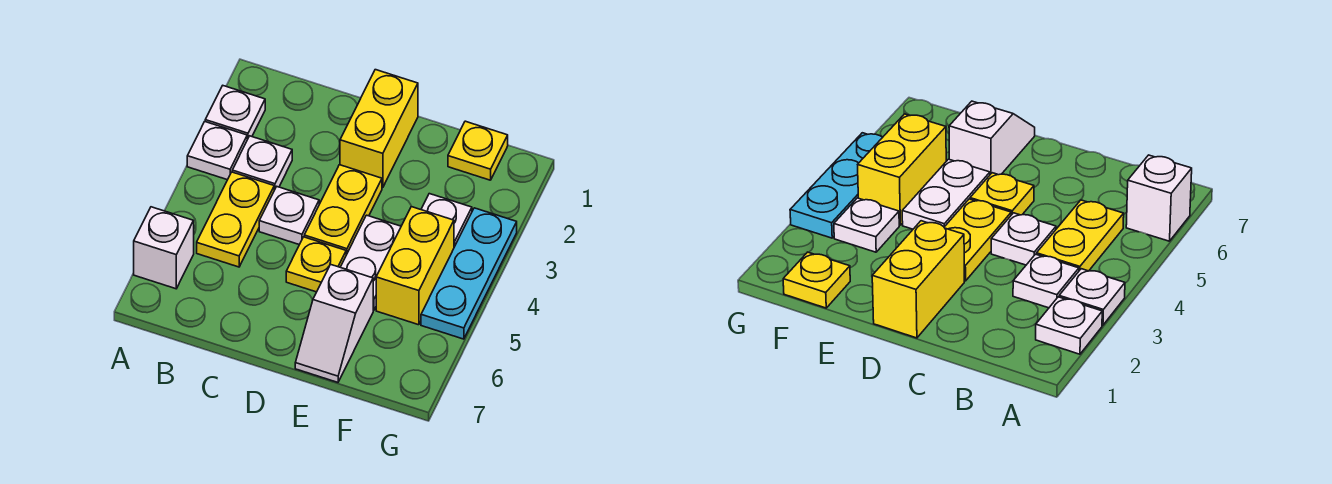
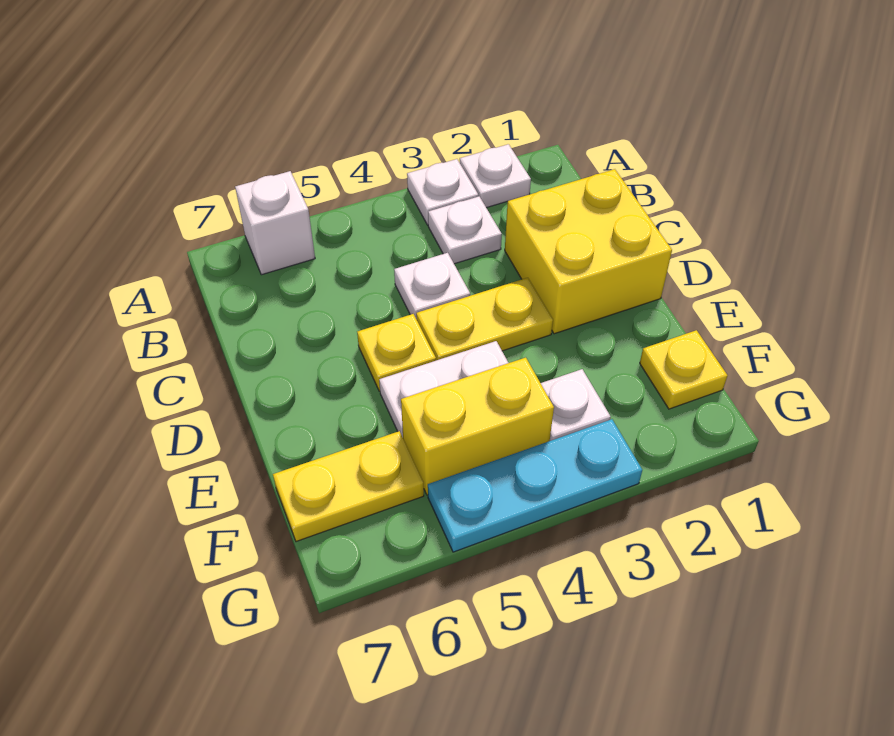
yellow 1x2 plate [197,172,274,267] -> yellow 1x2 plate moved to [273,431,424,542]
yellow 1x2 brick [340,70,418,188] -> yellow 2x2 brick [505,169,672,334]
white 1x2 slope [295,264,373,382] -> none

